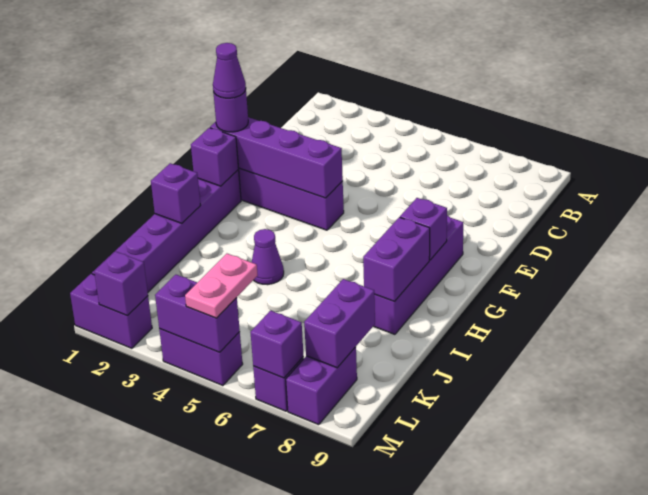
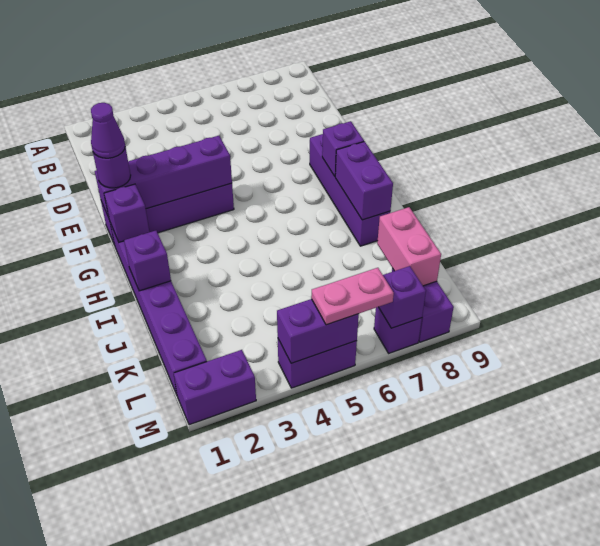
purple 1x1 cone [252,229,284,285] -> none
purple 1x2 brick [304,279,375,368] -> pink 1x2 brick [377,207,441,286]
pink 1x2 plate [185,254,258,318] -> pink 1x2 plate turned to [311,268,394,325]
purple 1x1 brick [94,251,148,316] -> none

